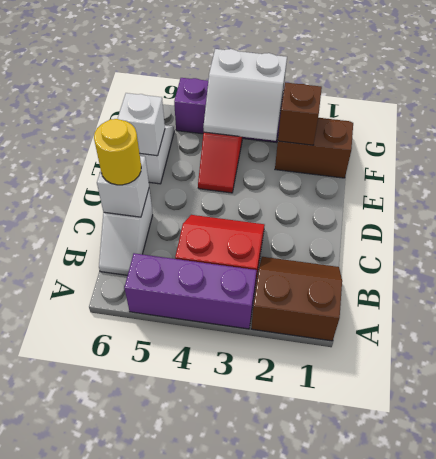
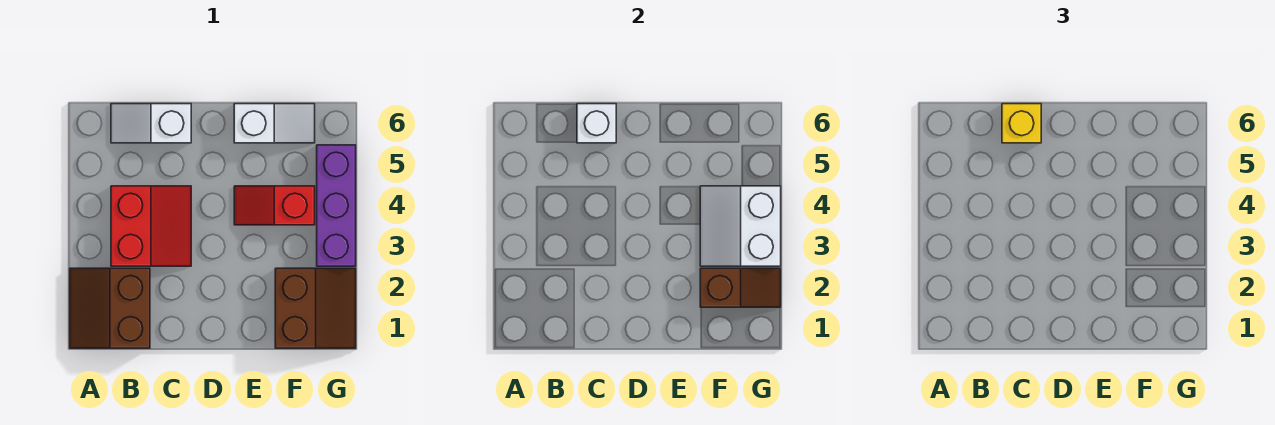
brown 2x2 slope [251,257,342,341] -> brown 2x2 slope turned to [70,268,150,348]
purple 1x3 brick [124,253,257,329] -> none
yellow 1x1 round brick [94,119,141,185] -> yellow 1x1 brick [1002,104,1041,143]
white 1x1 brick [117,93,165,156] -> none

